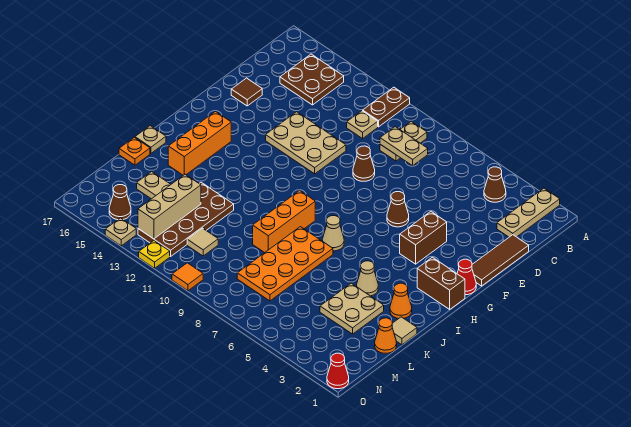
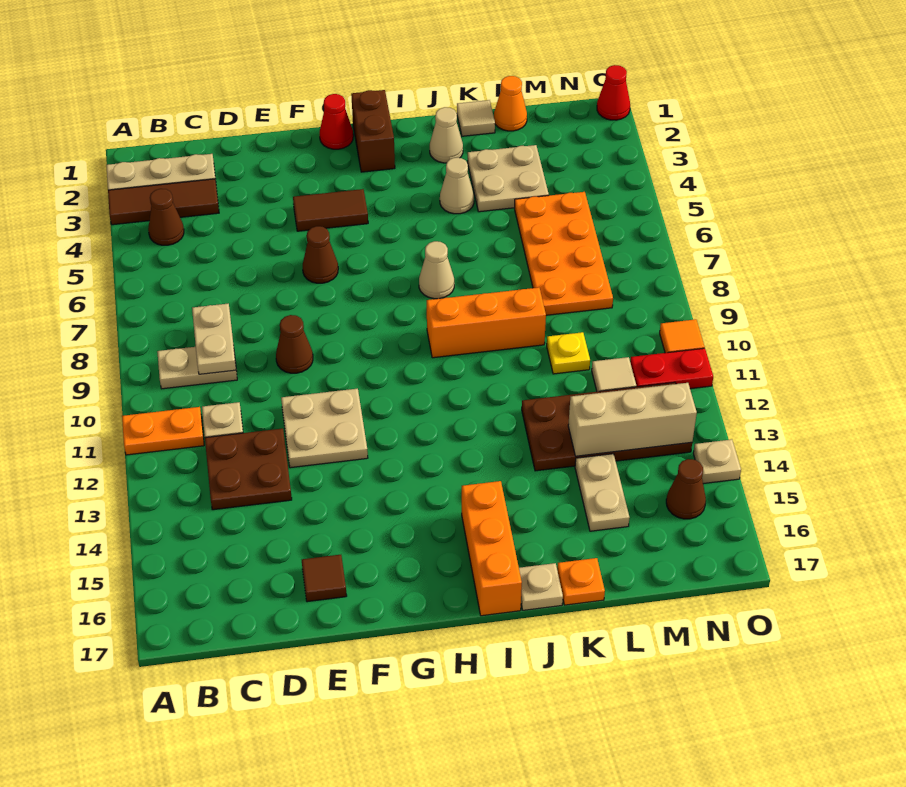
brown 1x2 plate [363,87,410,127] -> orange 1x2 plate [122,407,204,455]
brown 2x2 plate [280,54,344,105] -> brown 2x2 plate moved to [205,428,292,510]
brown 1x3 tile [472,235,529,286] -> brown 1x3 tile moved to [108,179,219,225]
tan 2x3 plate [266,112,346,174] -> tan 2x2 plate [281,389,368,468]
brown 1x2 brick [400,212,447,264] -> brown 1x2 tile [293,189,368,231]
orange 1x3 brick [168,112,231,175] -> orange 1x3 brick turned to [462,481,522,616]
orange 1x1 cone [390,283,412,319] -> tan 1x1 cone [430,107,463,163]
orange 2x4 plate [237,227,333,301] -> orange 2x4 plate turned to [515,192,613,315]
none -> red 1x2 plate [630,348,713,389]
yellow 1x1 plate [139,241,170,268] -> yellow 1x1 plate moved to [547,332,590,374]

